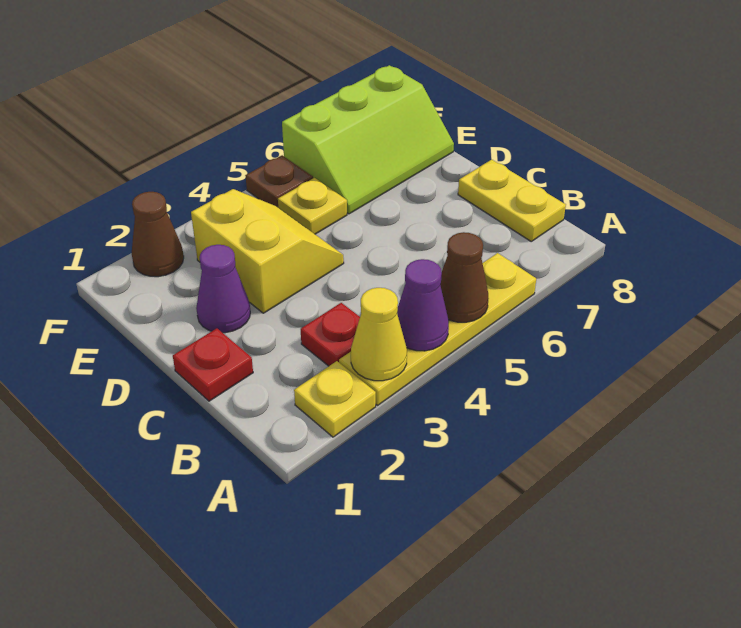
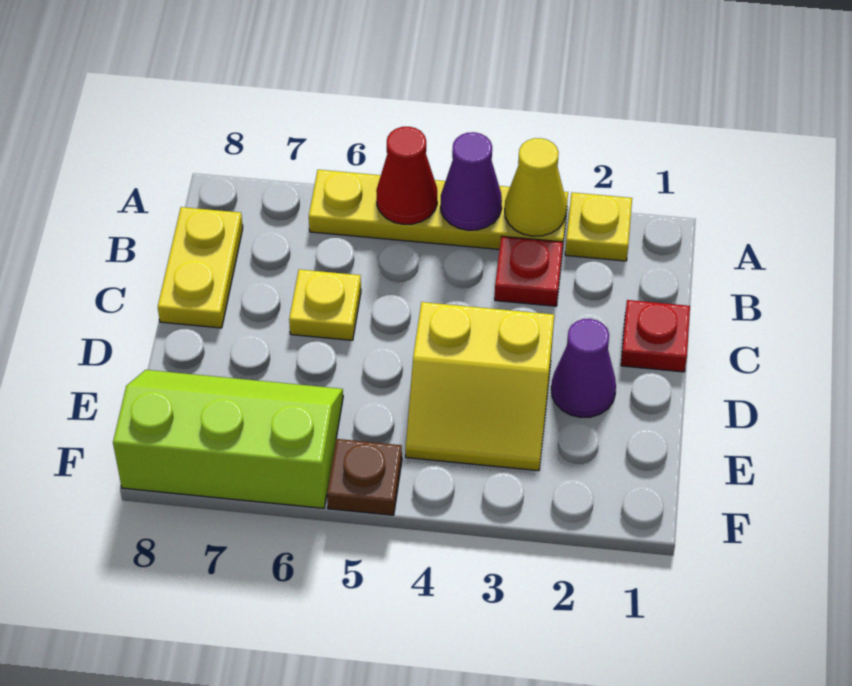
brown 1x1 cone [440,232,489,322] -> red 1x1 cone [376,127,437,224]
yellow 2x2 slope [191,189,344,313] -> yellow 2x2 slope turned to [406,302,554,471]
yellow 1x1 plate [278,178,347,234] -> yellow 1x1 plate moved to [289,269,361,340]
brown 1x1 cone [132,192,184,277] -> none

